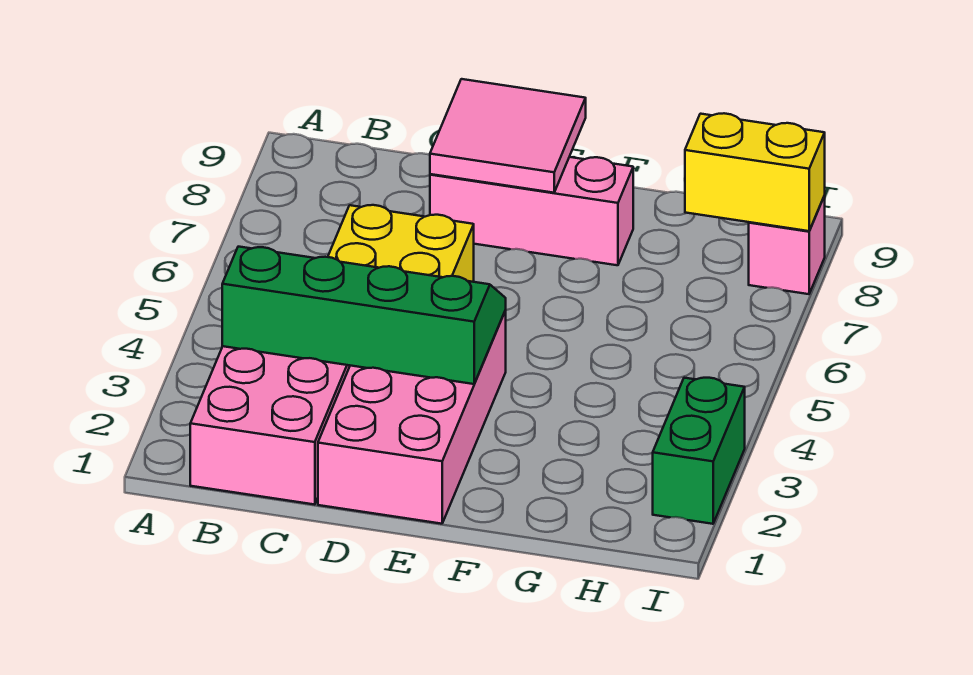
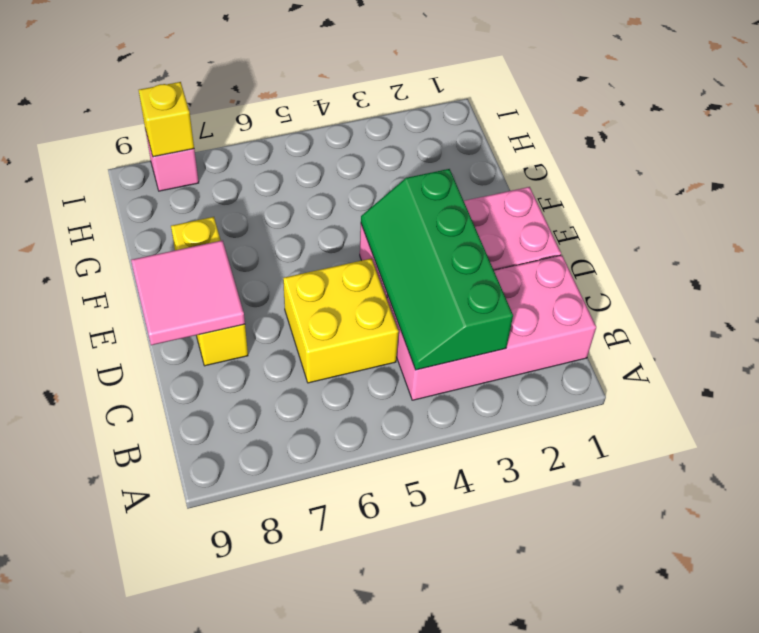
pink 1x3 brick [430,157,633,265] -> yellow 1x3 brick [171,217,248,366]
yellow 1x2 brick [685,113,825,231] -> yellow 1x1 brick [139,82,194,157]
green 1x2 brick [653,378,745,524] -> none

